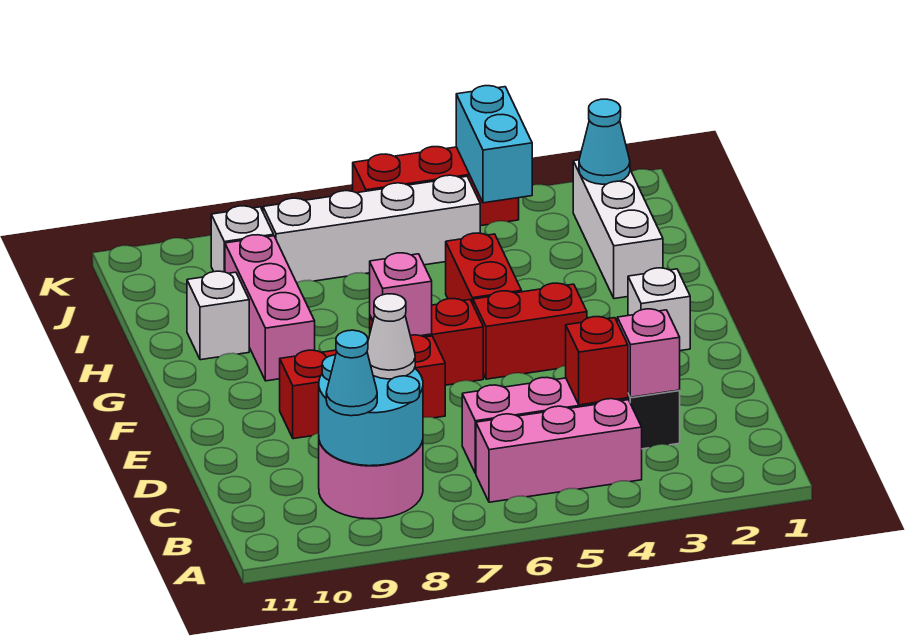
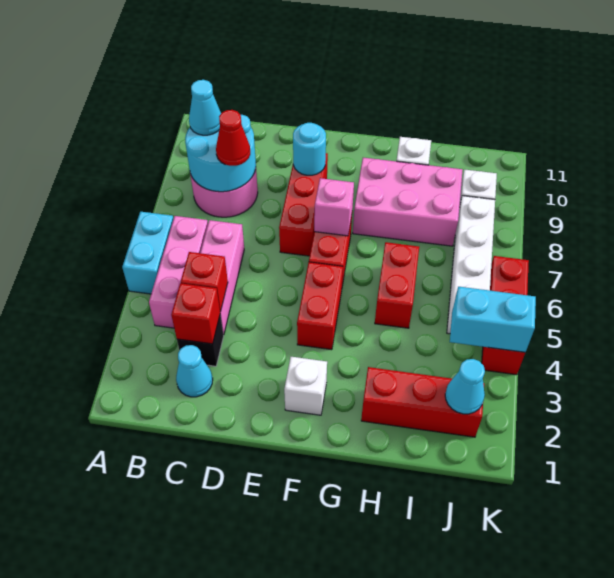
none -> cyan 1x2 brick [122,212,173,294]
none -> cyan 1x1 cone [176,345,213,397]
pink 1x1 brick [617,309,680,397] -> red 1x1 brick [171,283,220,344]
white 1x1 cone [367,294,415,379] -> red 1x1 cone [216,110,250,166]
none -> cyan 1x1 round brick [293,123,326,175]
red 1x2 brick [446,233,522,304] -> red 1x2 brick turned to [375,242,419,328]
pink 1x3 brick [225,235,315,381] -> pink 2x3 brick [353,158,463,246]
white 1x3 brick [573,160,663,299] -> red 1x3 brick [361,367,484,437]

